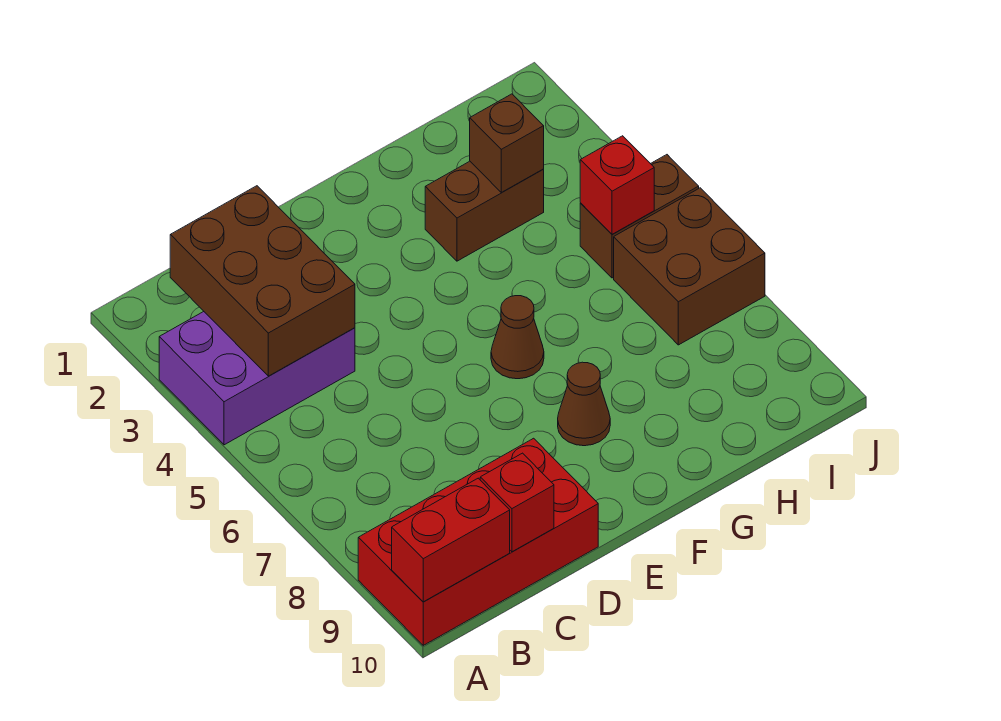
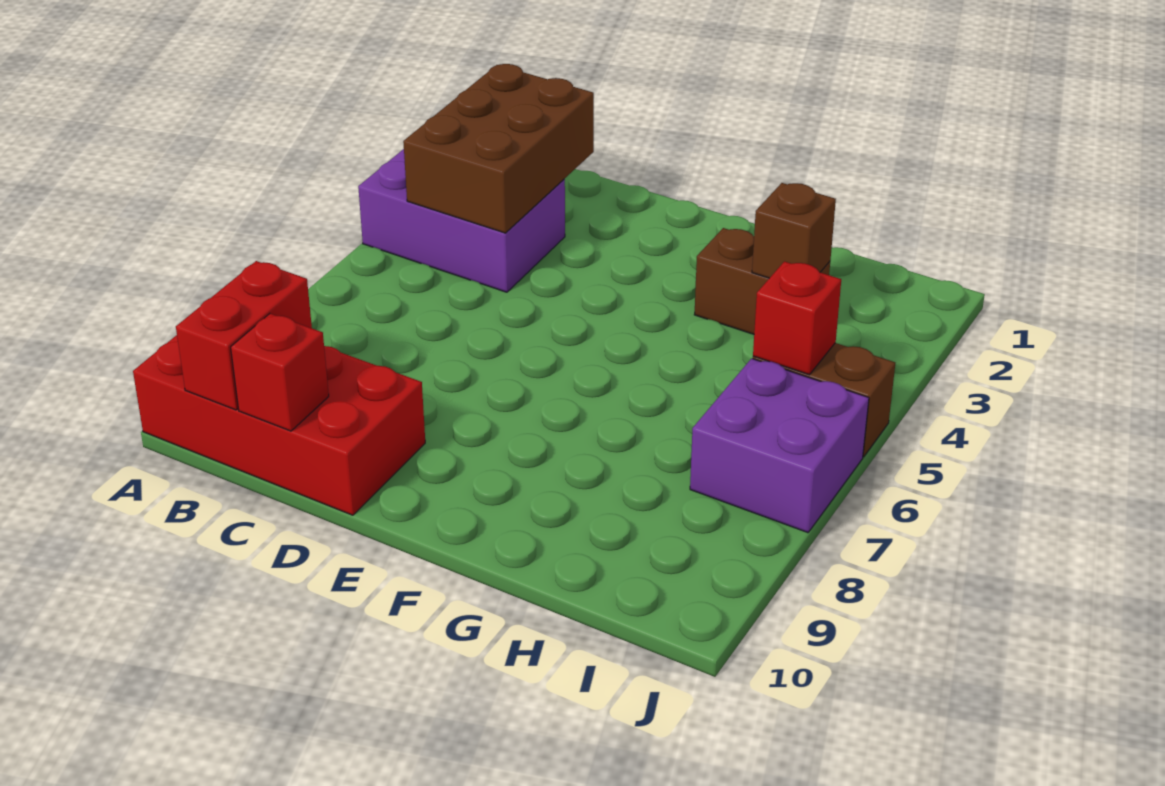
red 1x2 brick [392,478,510,602] -> red 1x2 brick turned to [176,261,312,410]
brown 1x1 cone [491,296,544,379] -> none
brown 1x1 cone [558,362,610,446] -> none
brown 2x2 brick [614,188,765,345] -> purple 2x2 brick [690,358,869,533]

